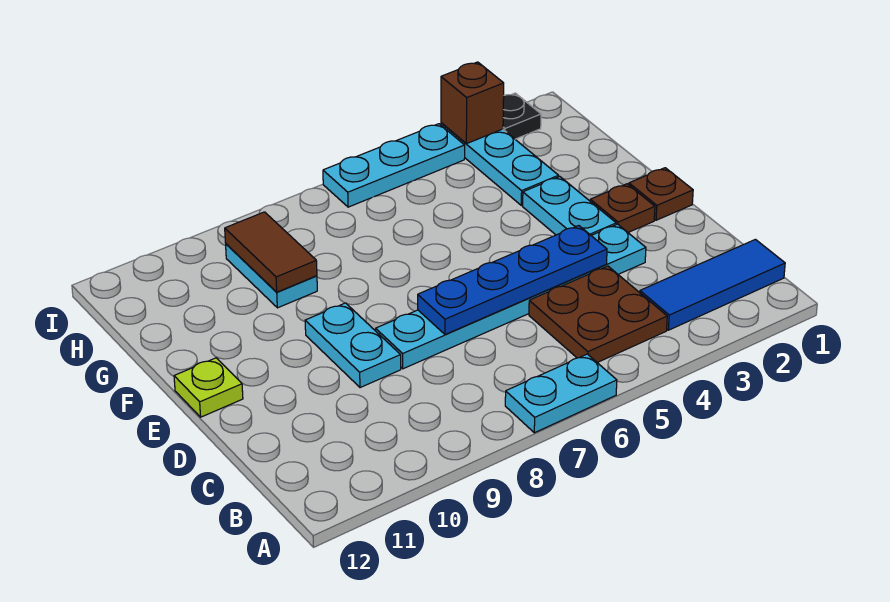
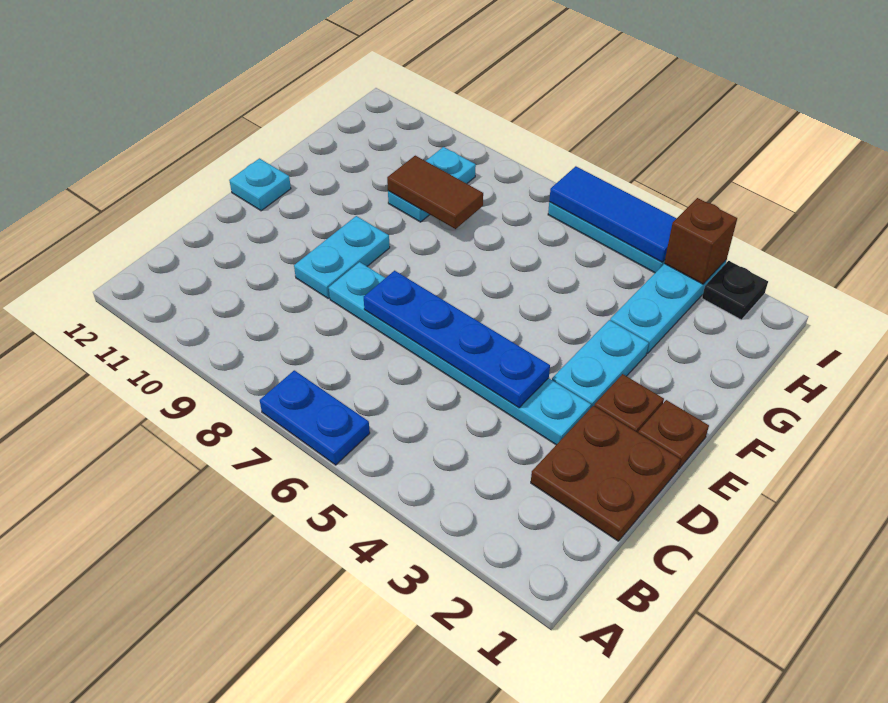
cyan 1x2 plate [505,354,617,433] -> blue 1x2 plate [260,370,370,465]
blue 1x3 tile [640,239,785,330] -> blue 1x3 tile moved to [549,166,677,262]
brown 2x2 plate [529,266,667,363] -> brown 2x2 plate moved to [531,406,680,541]
lime 1x1 plate [174,358,243,417] -> cyan 1x1 plate [229,158,291,211]
brown 1x2 tile [225,212,317,292] -> brown 1x2 tile turned to [387,156,483,229]

